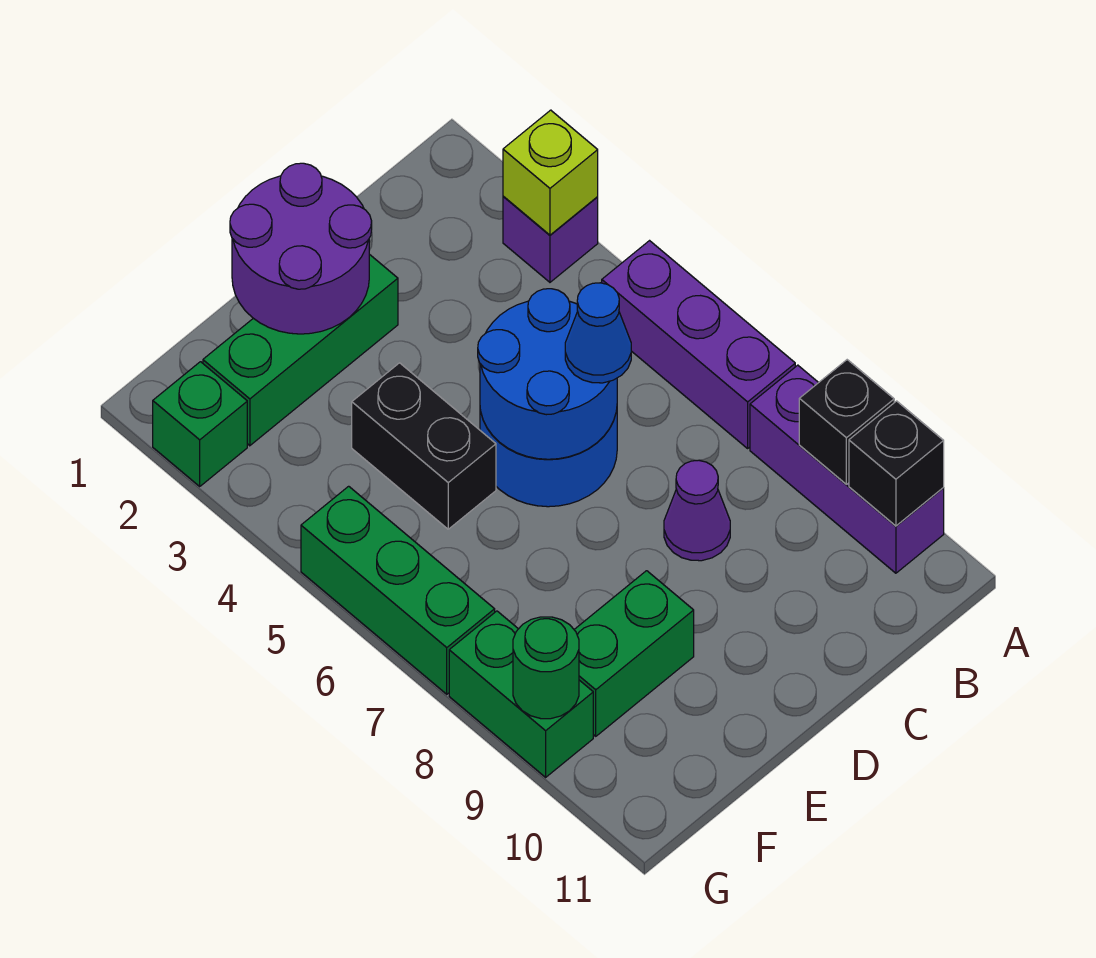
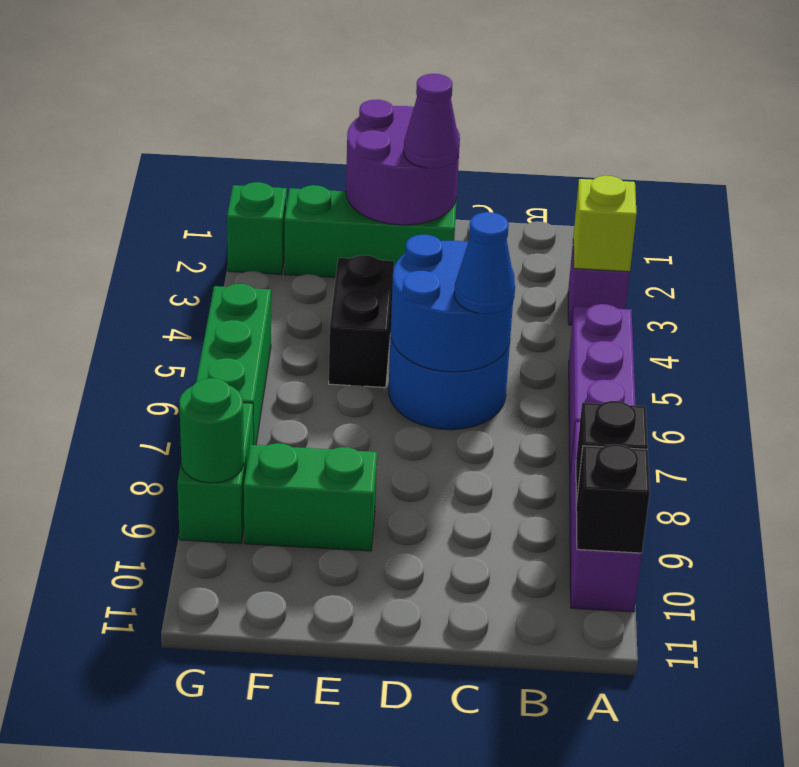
purple 1x1 cone [664,461,730,561] -> purple 1x1 cone moved to [404,74,460,169]

